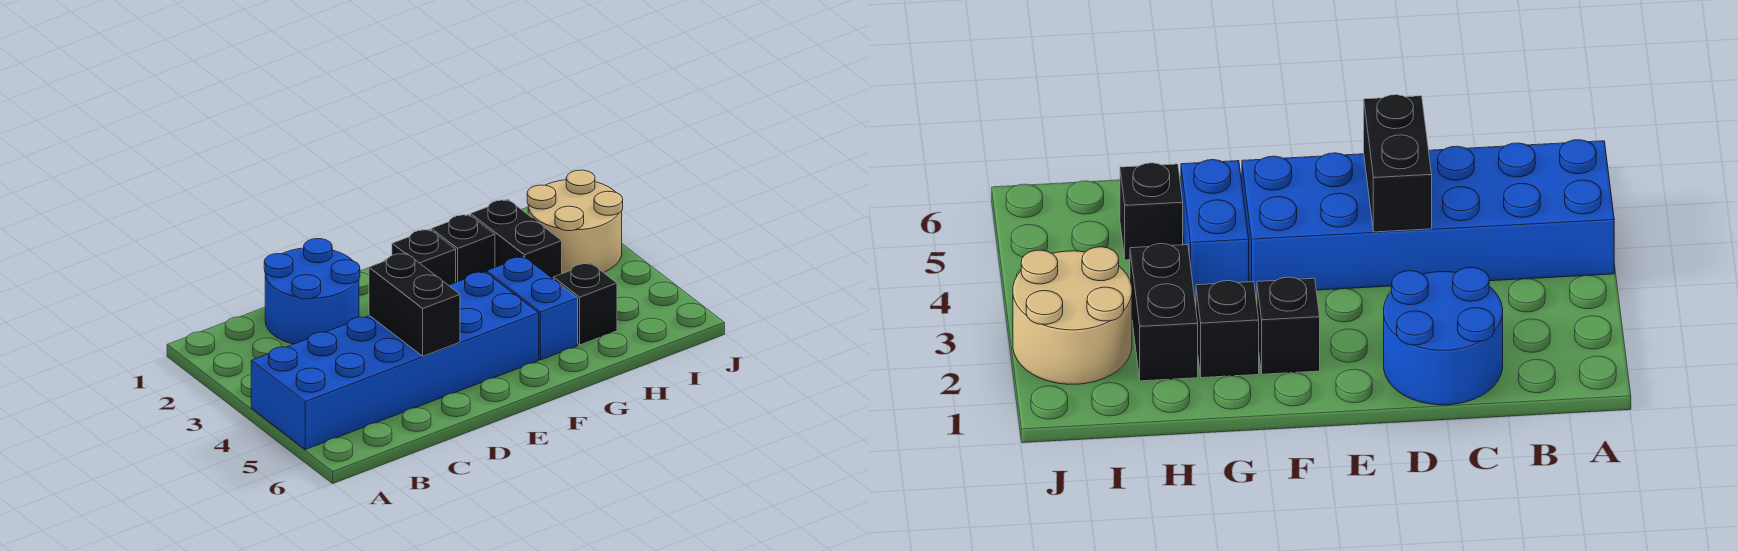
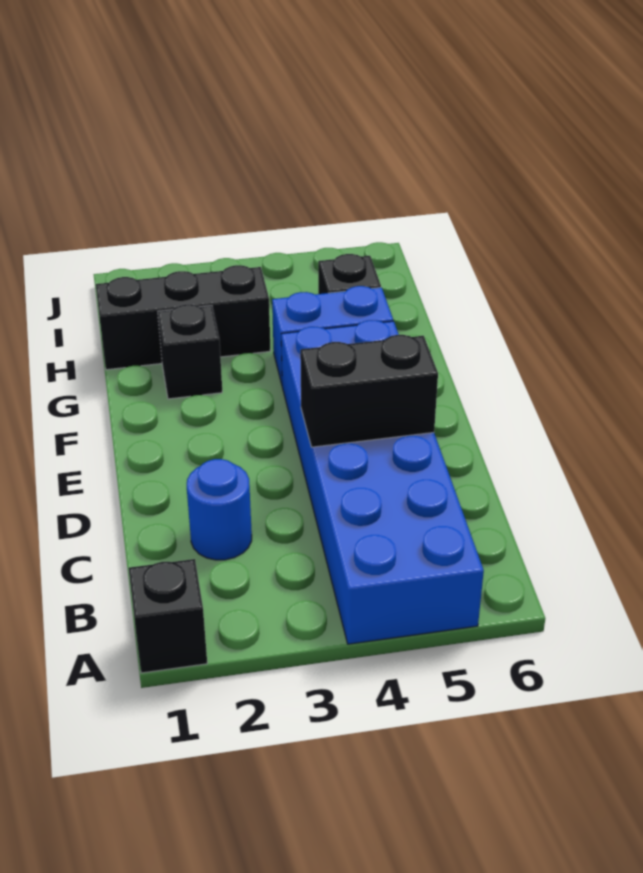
blue 2x2 round brick [264,239,360,344] -> blue 1x1 round brick [187,459,252,560]
black 1x1 brick [392,229,456,285] -> black 1x1 brick moved to [128,559,207,673]
black 1x2 brick [471,199,562,279] -> black 1x3 brick [96,265,271,370]
tan 2x2 round brick [527,170,623,274] -> none

